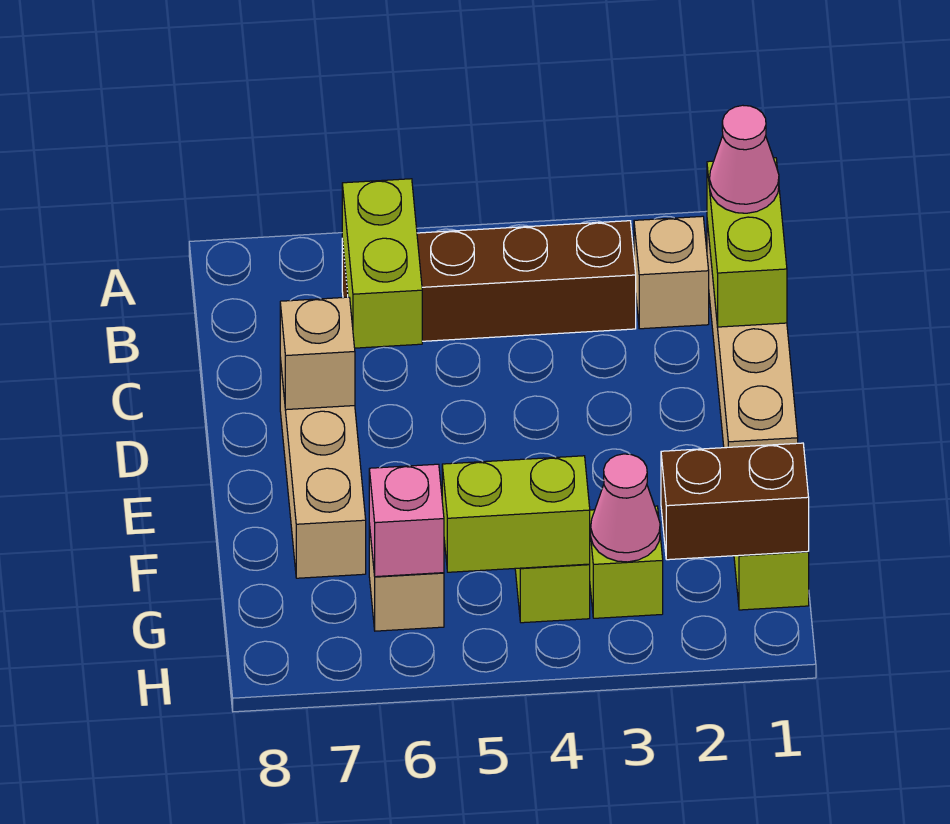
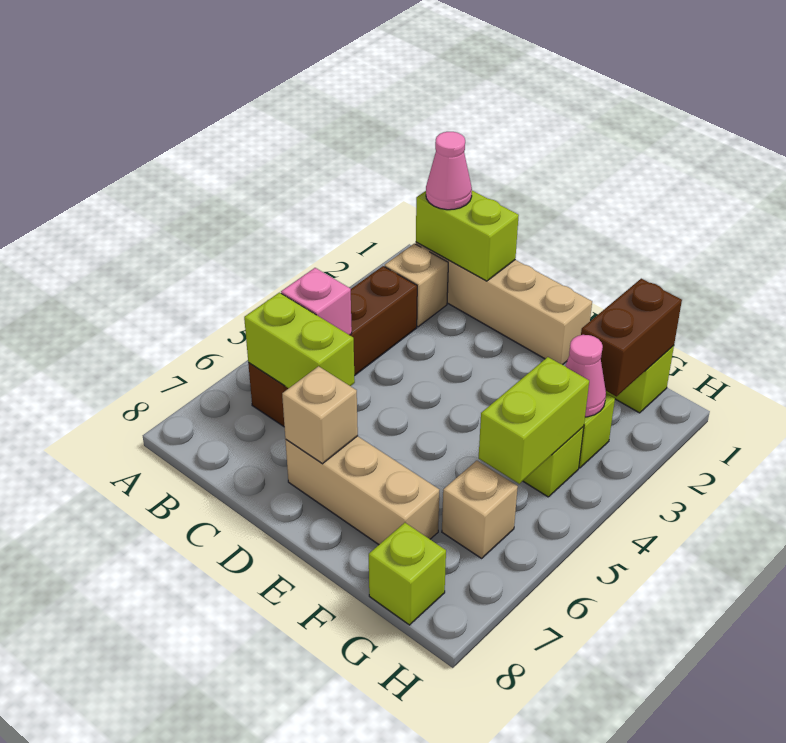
pink 1x1 brick [369,464,444,577] -> pink 1x1 brick moved to [281,268,352,335]
none -> lime 1x1 brick [369,523,446,625]

